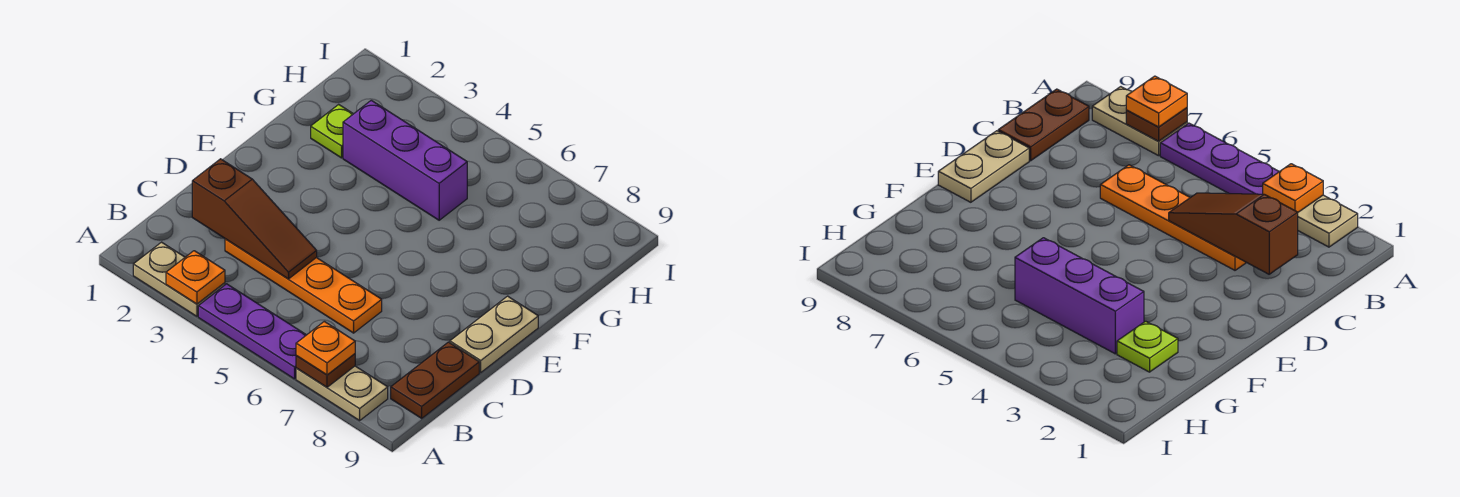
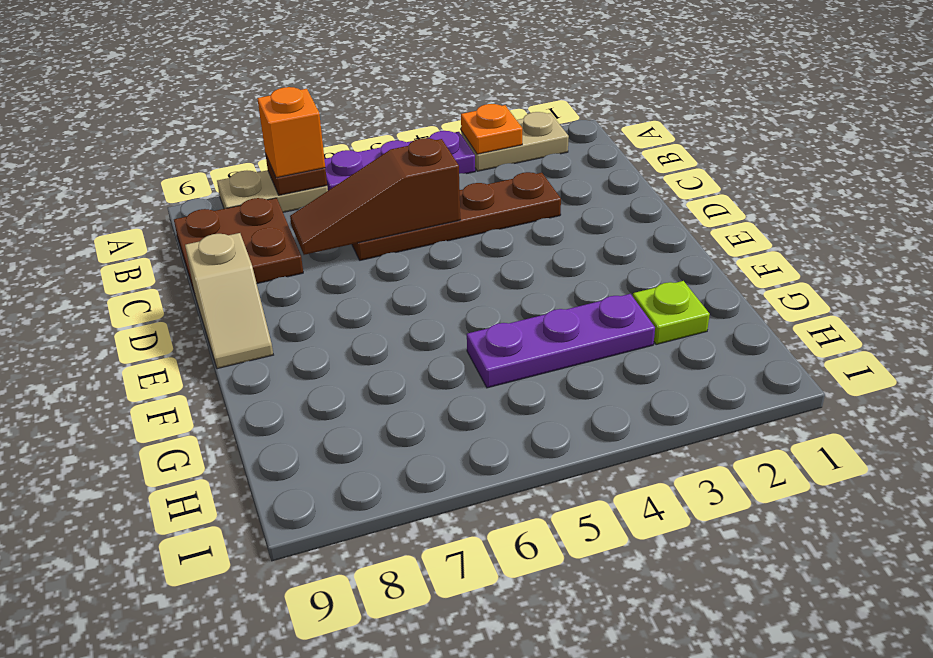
orange 1x1 plate [296,321,355,375] -> orange 1x1 brick [257,87,325,178]
brown 1x2 plate [391,342,479,418] -> brown 2x2 plate [174,198,303,294]
brown 1x3 slope [192,159,317,279] -> brown 1x3 slope moved to [290,138,460,255]
orange 1x4 plate [225,239,382,333] -> brown 1x4 plate [352,172,561,260]
tan 1x2 plate [450,296,538,372] -> tan 1x2 slope [185,233,273,369]
purple 1x3 brick [343,100,467,220] -> purple 1x3 plate [467,294,655,388]

